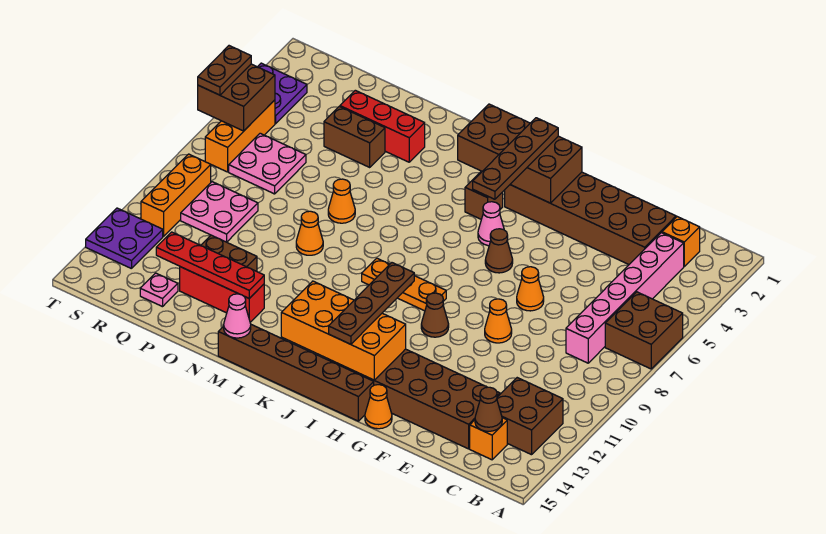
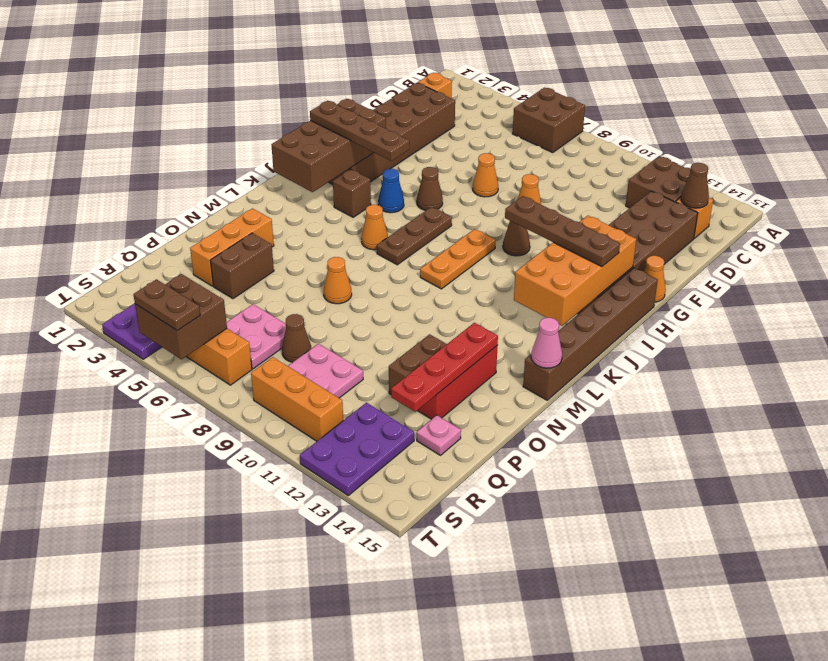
pink 1x6 brick [566,233,684,363] -> none
pink 1x1 cone [478,202,504,246] -> blue 1x1 cone [378,169,404,213]
none -> brown 1x3 plate [377,207,452,265]
red 1x3 brick [340,90,425,162] -> orange 1x3 brick [190,208,274,286]
orange 1x1 cone [296,211,323,255] -> orange 1x1 cone moved to [361,205,388,250]
none -> brown 1x1 cone [282,314,311,362]
purple 2x2 plate [86,208,163,269] -> purple 2x3 plate [300,403,414,495]

